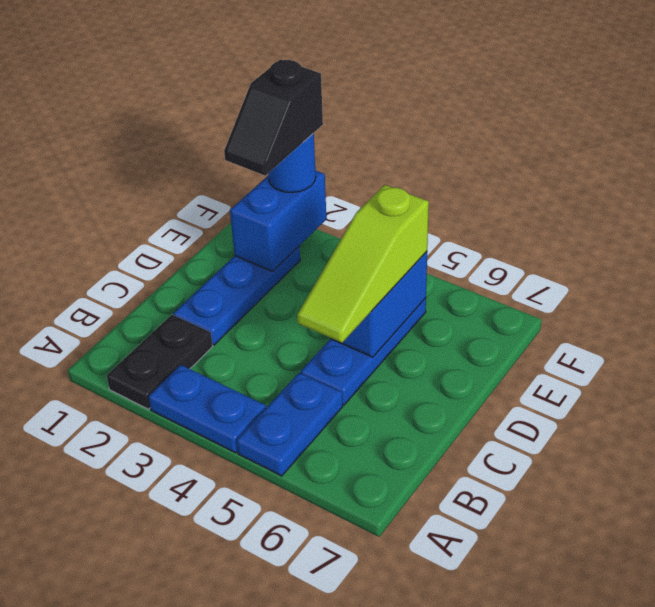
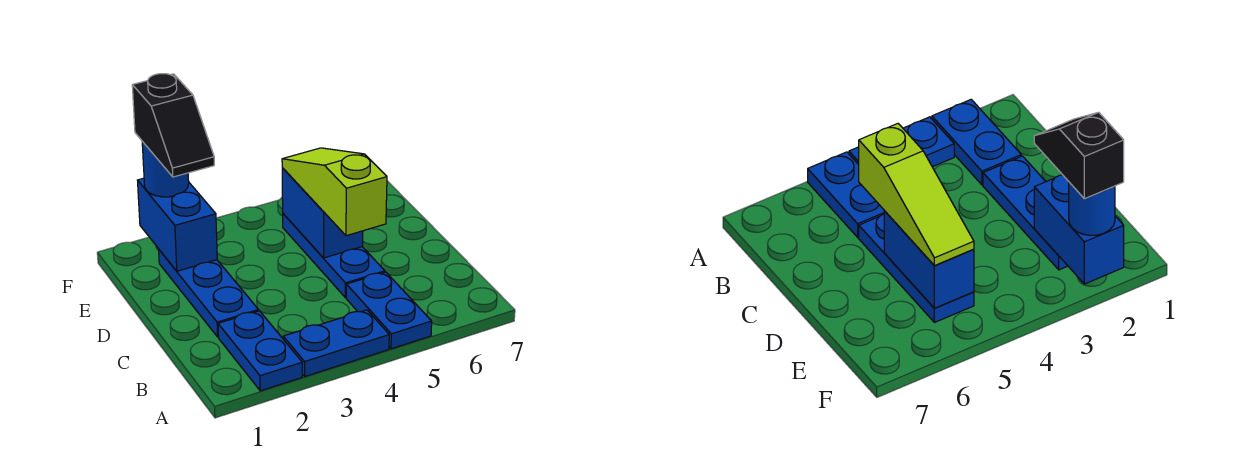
black 1x2 plate [107,315,213,409] -> blue 1x2 plate [218,311,302,391]
lime 1x3 slope [297,185,429,343] -> lime 1x3 slope turned to [282,148,387,236]

